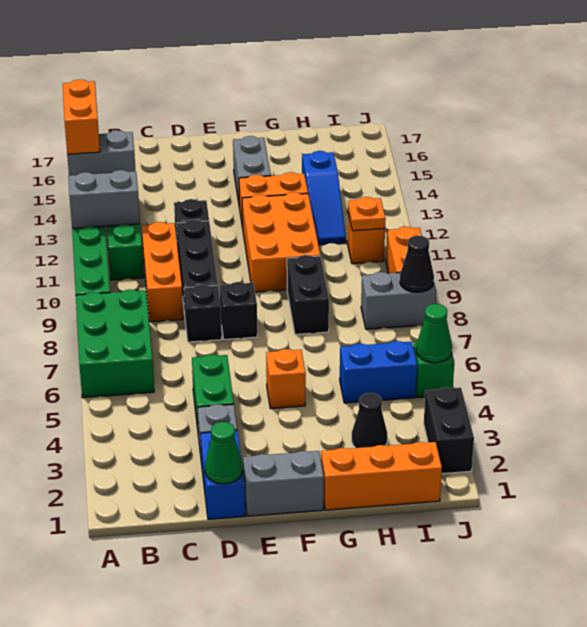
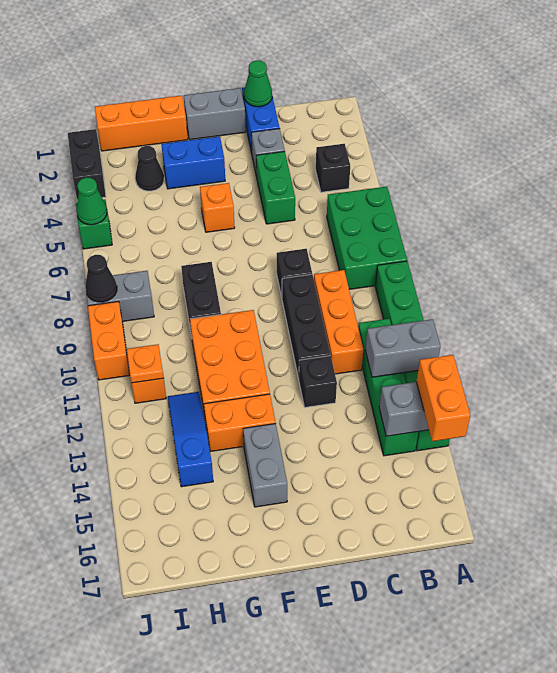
black 1x1 brick [220,282,257,339] -> black 1x1 brick moved to [316,144,350,192]
blue 1x2 brick [340,341,417,403] -> blue 1x2 brick moved to [161,136,225,189]

